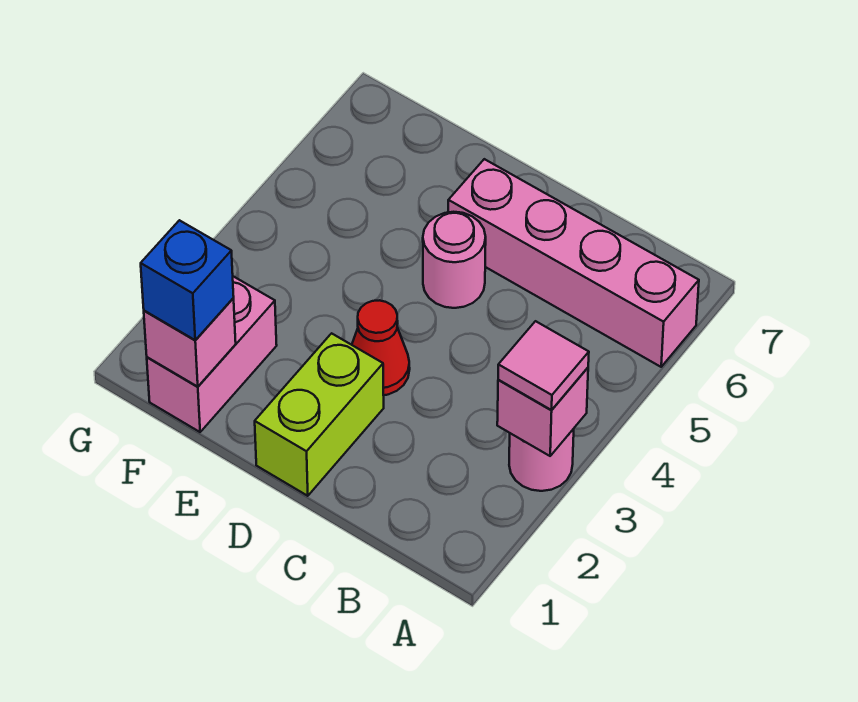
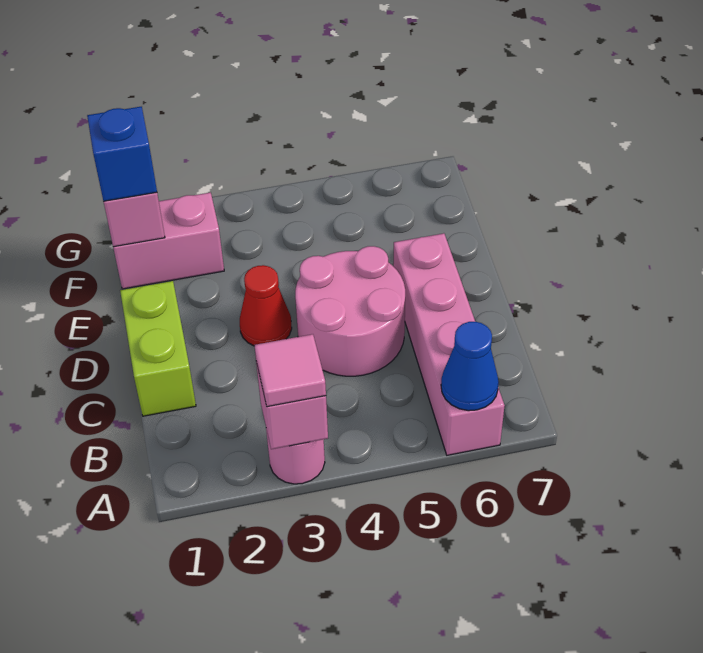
none -> blue 1x1 cone [441,322,499,411]
lime 1x2 brick [255,333,384,496] -> lime 1x2 brick turned to [120,281,196,416]
pink 1x1 round brick [423,212,486,308] -> pink 2x2 round brick [295,246,405,376]

